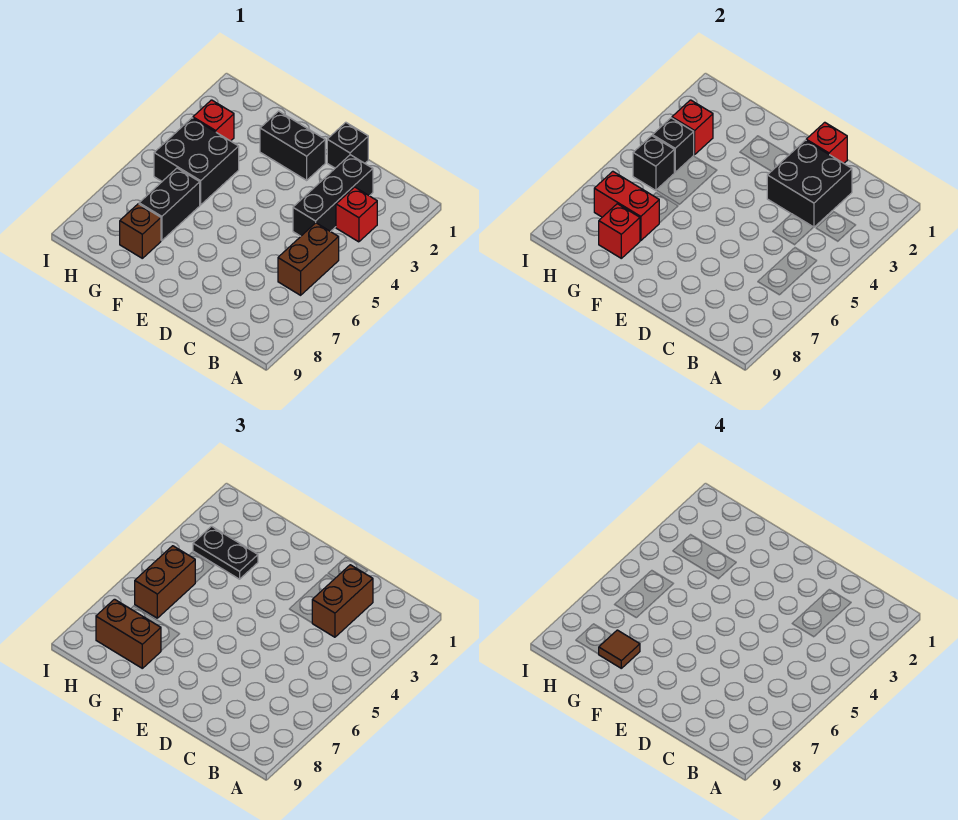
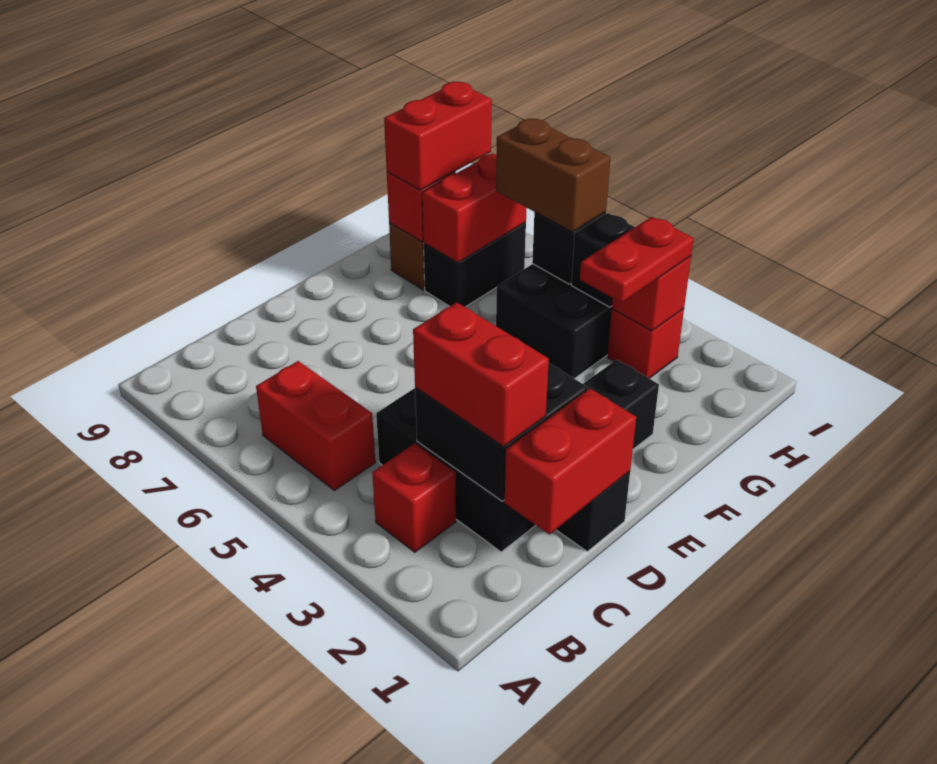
brown 1x2 brick [278,223,339,295] -> red 1x2 brick [256,361,375,490]
brown 1x2 brick [312,565,373,637] -> red 1x2 brick [413,302,549,447]
red 1x1 brick [806,122,847,163] -> red 1x2 brick [505,389,636,534]
black 1x2 plate [193,526,258,579] -> red 1x2 plate [580,217,694,303]
black 1x2 brick [139,168,200,241] -> black 1x2 brick turned to [424,222,526,307]
brown 1x2 brick [96,599,161,668] -> red 1x2 brick [384,82,492,190]
brown 1x1 tile [599,630,640,668] -> none

